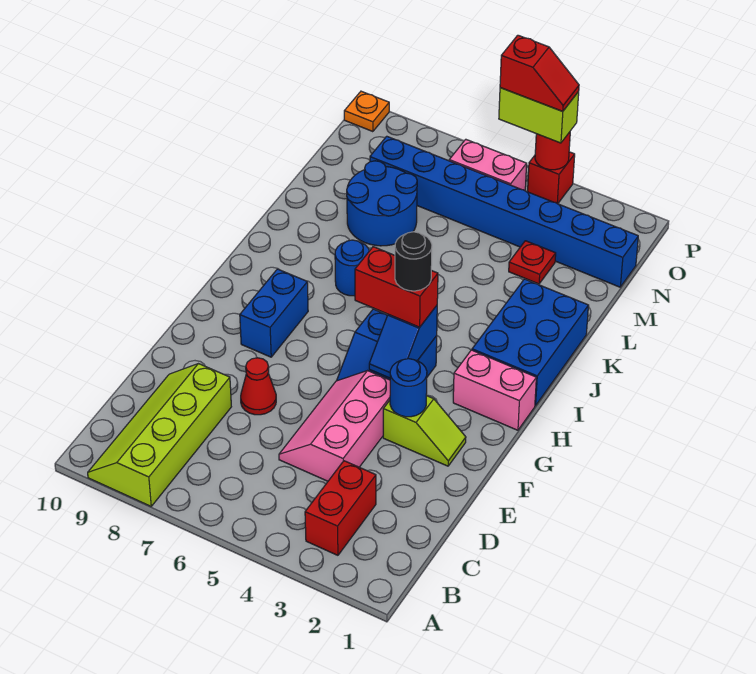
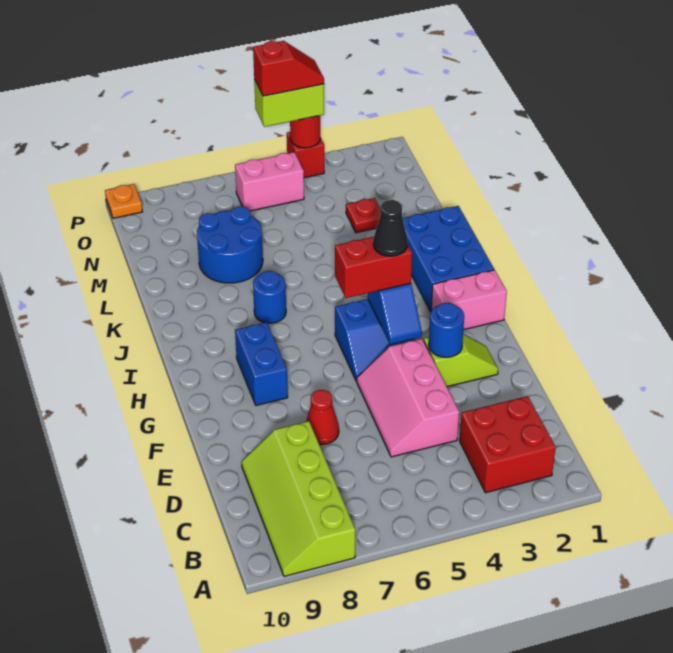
red 1x2 brick [305,461,376,555] -> red 2x2 brick [460,396,556,493]
black 1x1 round brick [395,232,432,291] -> black 1x1 cone [373,200,408,256]
blue 1x8 brick [370,136,638,287] -> none

